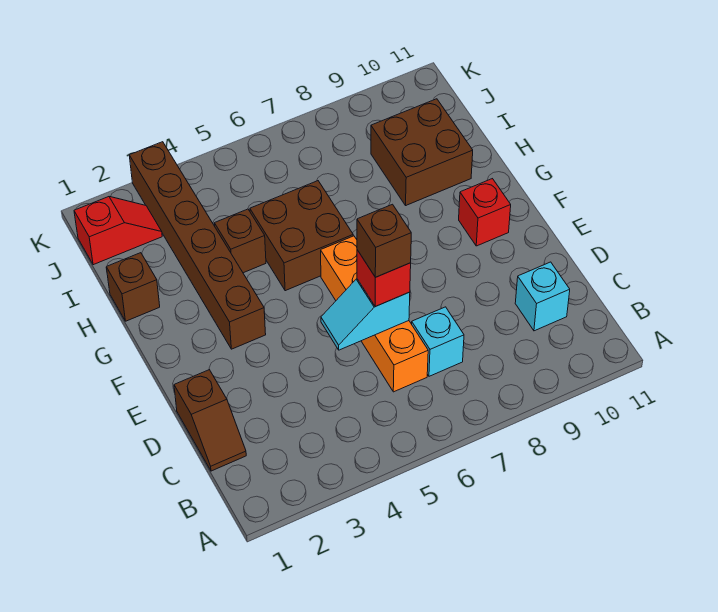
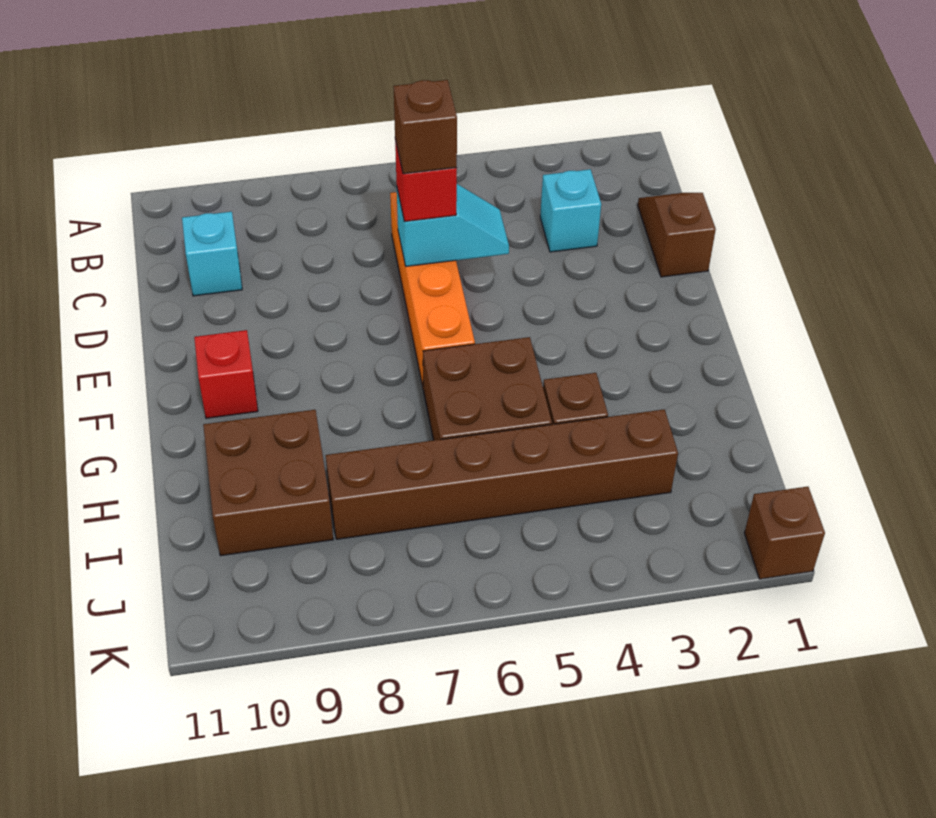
cyan 1x1 brick [412,307,464,376] -> cyan 1x1 brick moved to [540,169,601,252]
brown 1x6 brick [129,142,266,349] -> brown 1x6 brick turned to [326,409,678,539]
brown 1x1 brick [106,253,160,321] -> brown 1x1 brick moved to [744,487,825,579]
red 1x2 slope [74,197,162,265] -> none

